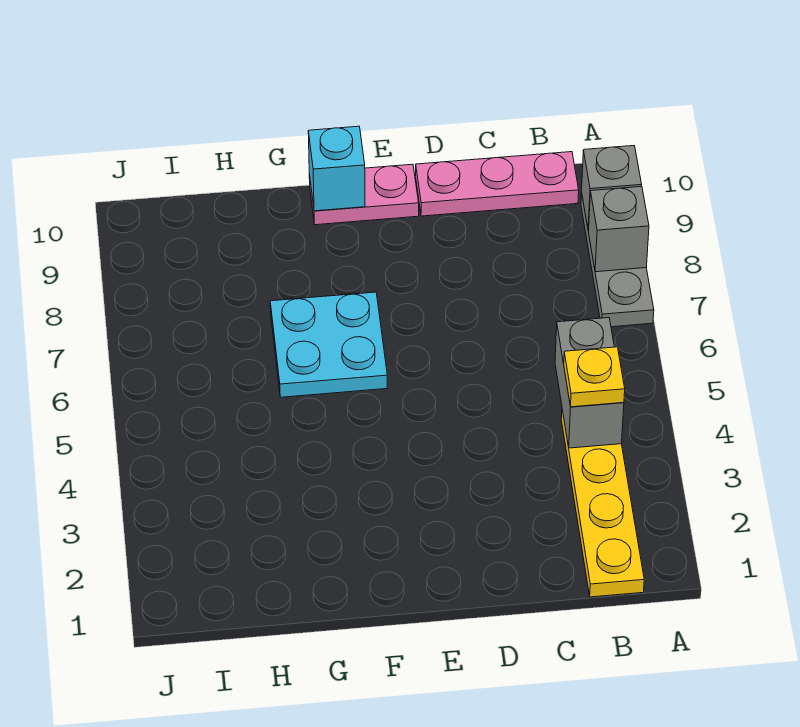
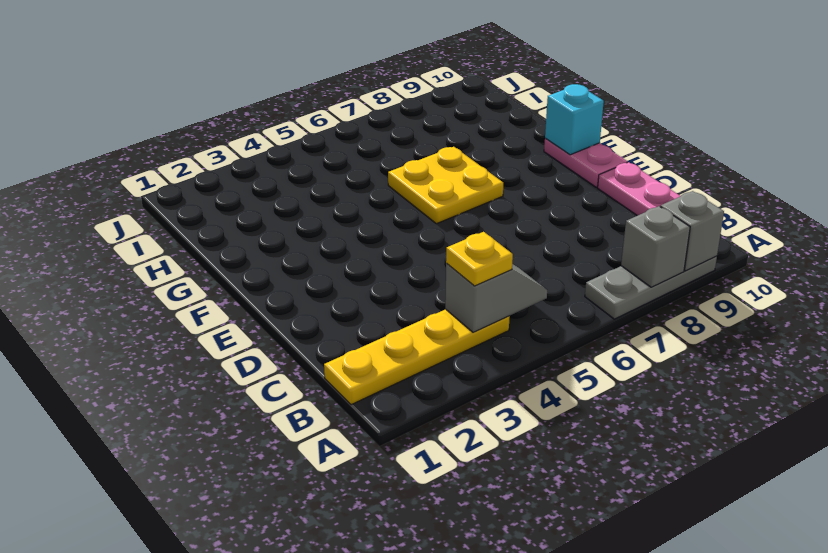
grey 1x2 brick [555,318,624,448] -> grey 1x2 slope [445,263,547,332]
cyan 2x2 plate [270,292,387,397] -> yellow 2x2 plate [388,147,503,224]

